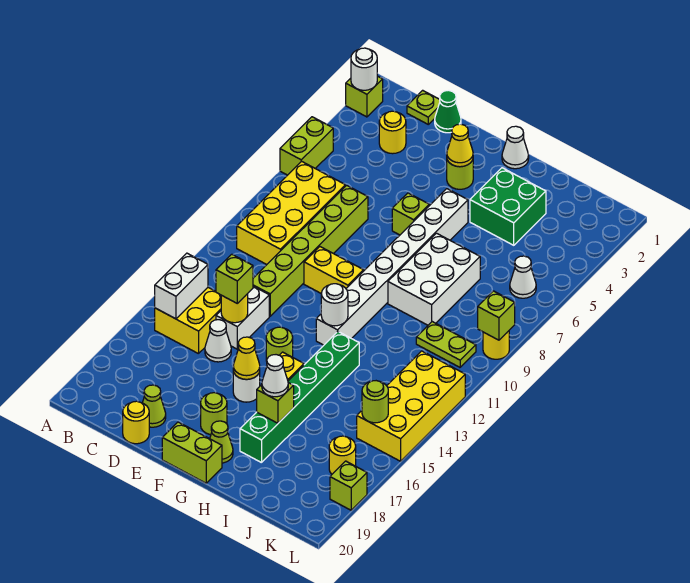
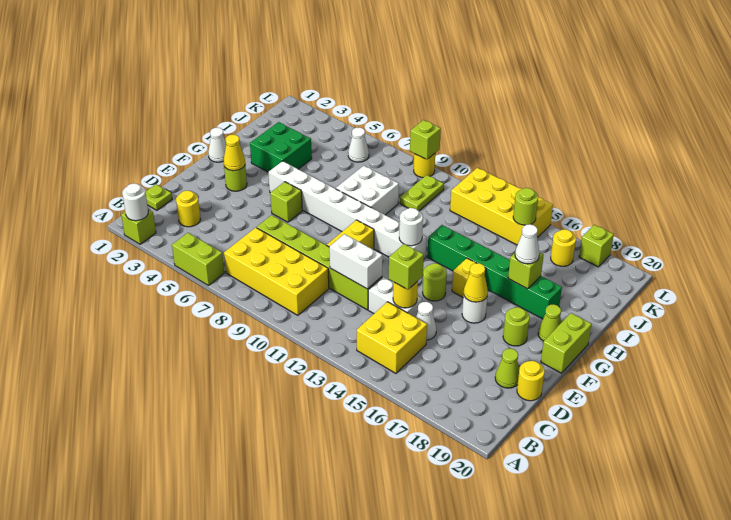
white 1x2 brick [155,253,208,319] -> white 1x2 brick moved to [329,234,382,289]
green 1x1 cone [435,90,461,133] -> none
white 2x3 brick [388,233,480,325] -> white 2x2 brick [336,166,399,215]

